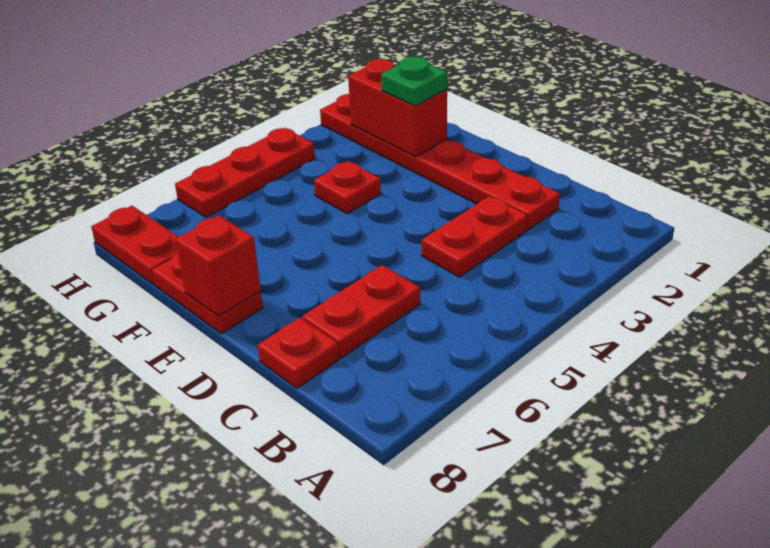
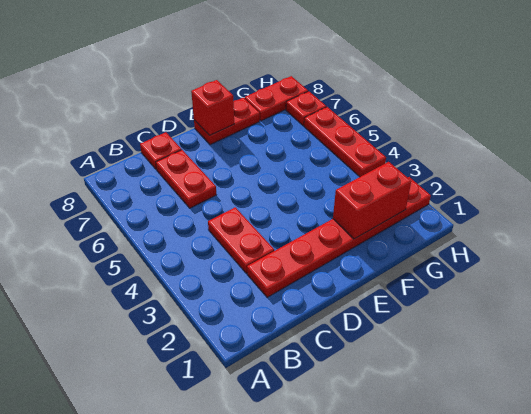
green 1x1 plate [381,57,447,106] -> none
red 1x1 plate [314,161,381,214] -> red 1x1 plate moved to [286,91,326,126]

